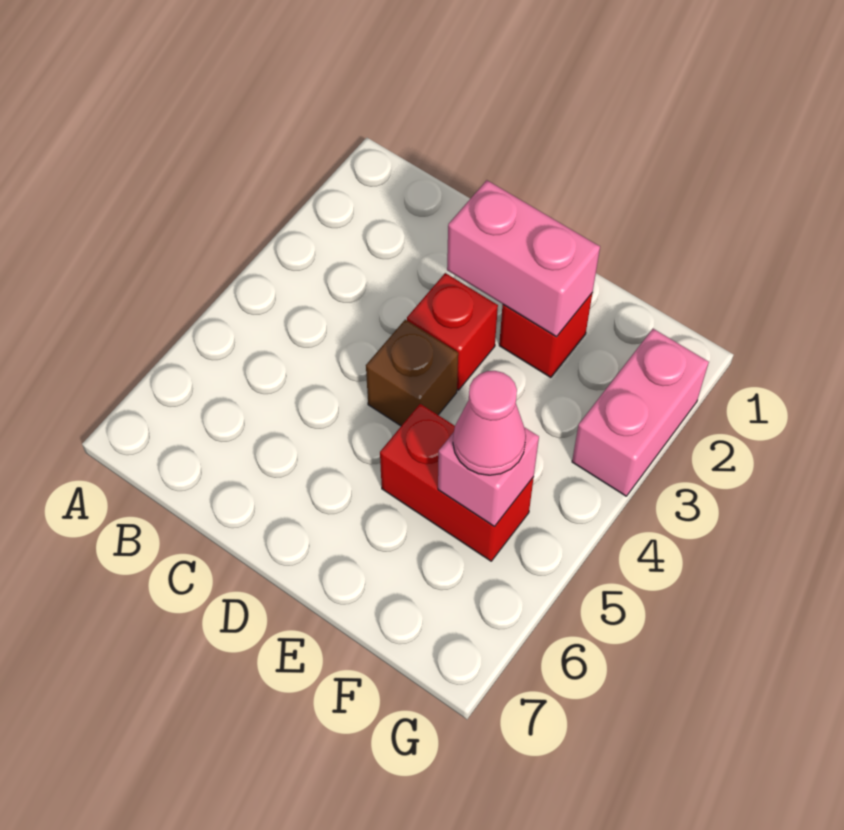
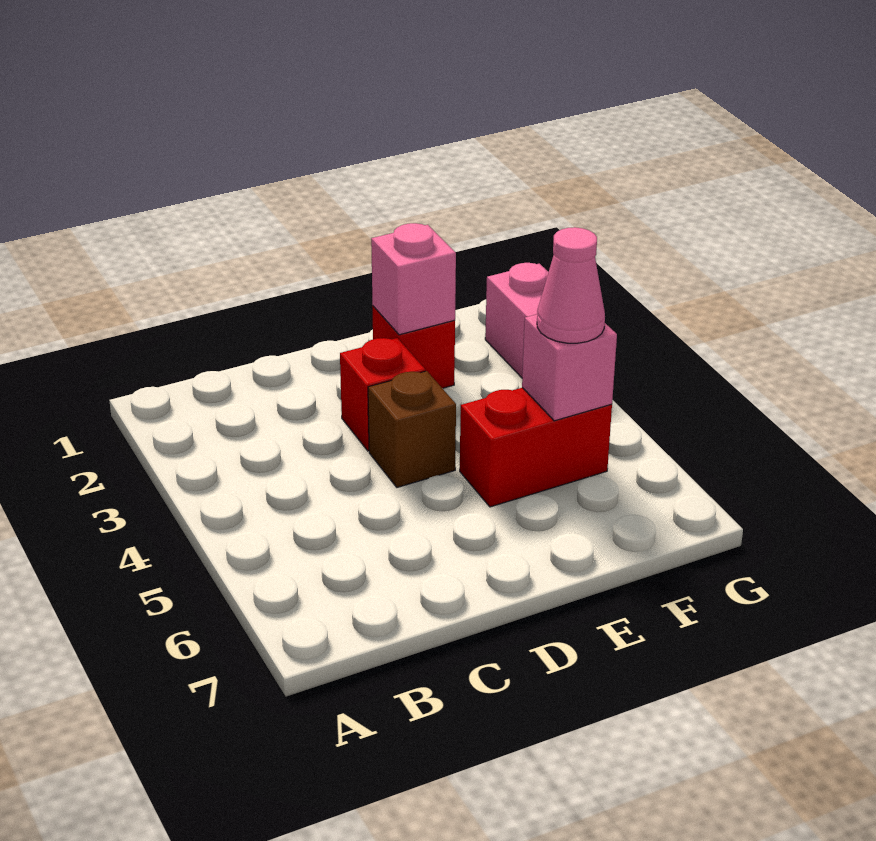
pink 1x2 brick [447,180,600,337] -> pink 1x1 brick [371,223,456,335]

